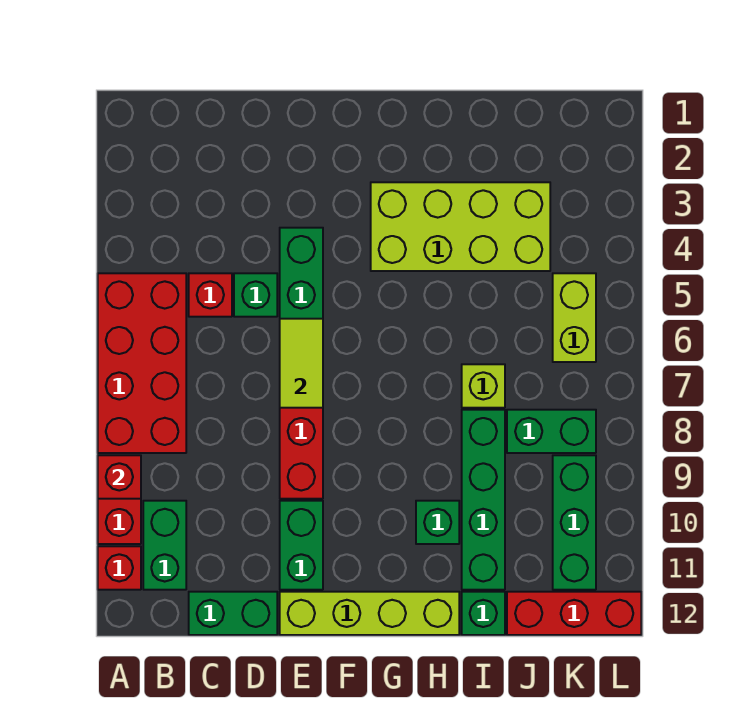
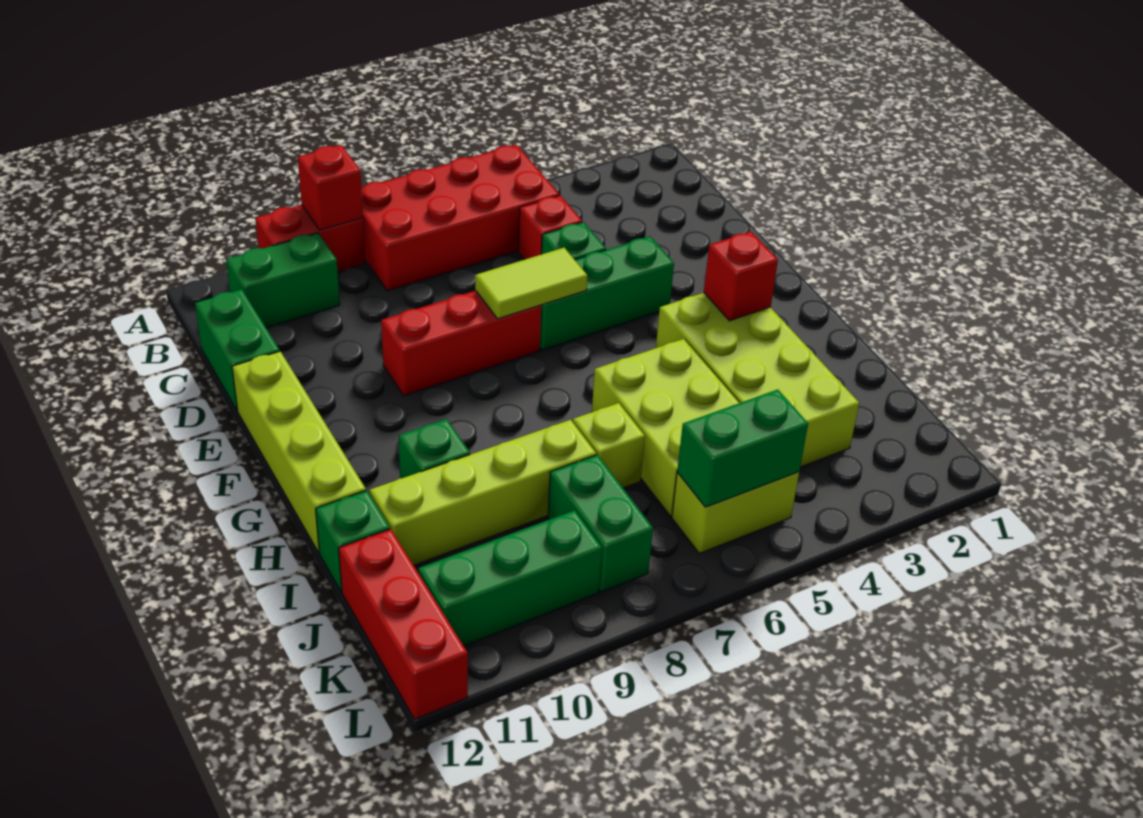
red 1x1 brick [98,546,141,590] -> red 1x1 brick moved to [704,232,778,321]
green 1x2 brick [280,501,323,590] -> green 1x2 brick moved to [677,389,808,507]
none -> lime 2x3 brick [592,339,739,516]
green 1x4 brick [462,410,505,590] -> lime 1x4 brick [370,420,596,565]

